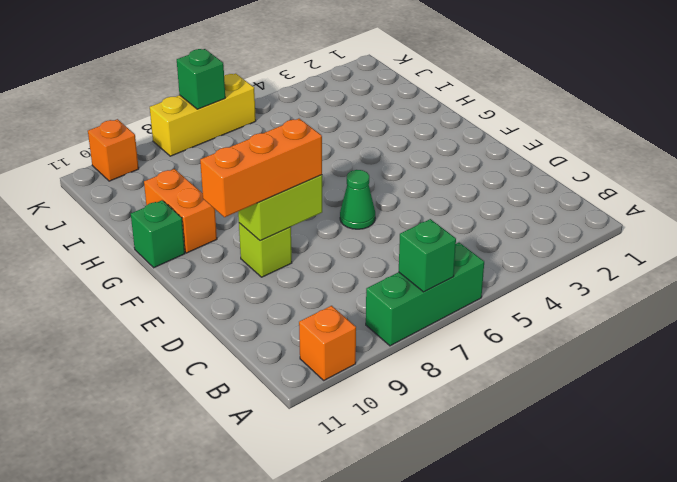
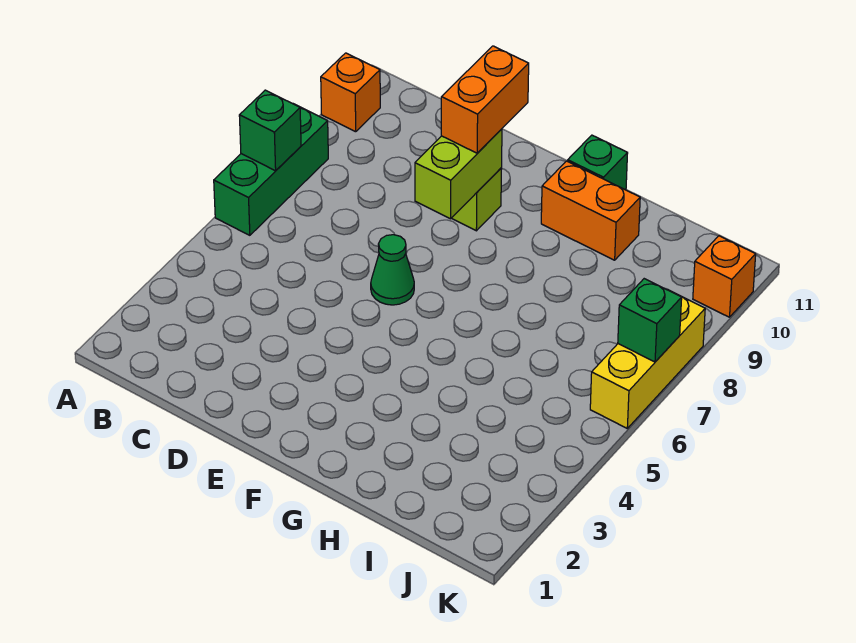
orange 1x3 brick [200,119,322,217] -> orange 1x2 brick [441,46,529,153]

